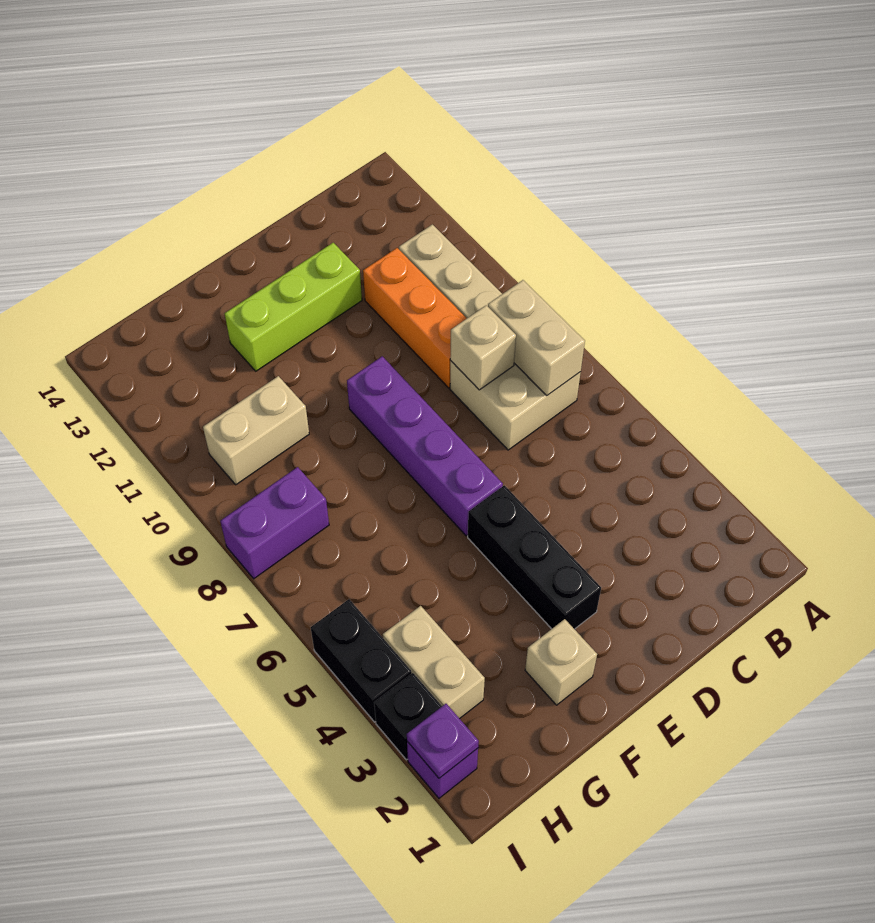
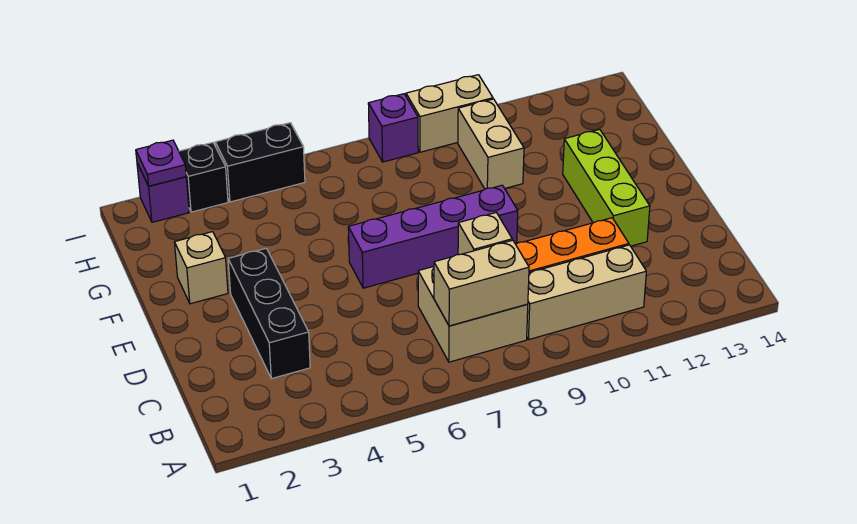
black 1x3 brick [468,485,601,629] -> black 1x3 brick turned to [228,248,310,379]
tan 1x2 brick [383,606,485,719] -> tan 1x2 brick moved to [406,75,493,152]
purple 1x2 brick [220,467,329,579] -> purple 1x1 brick [368,94,418,162]

